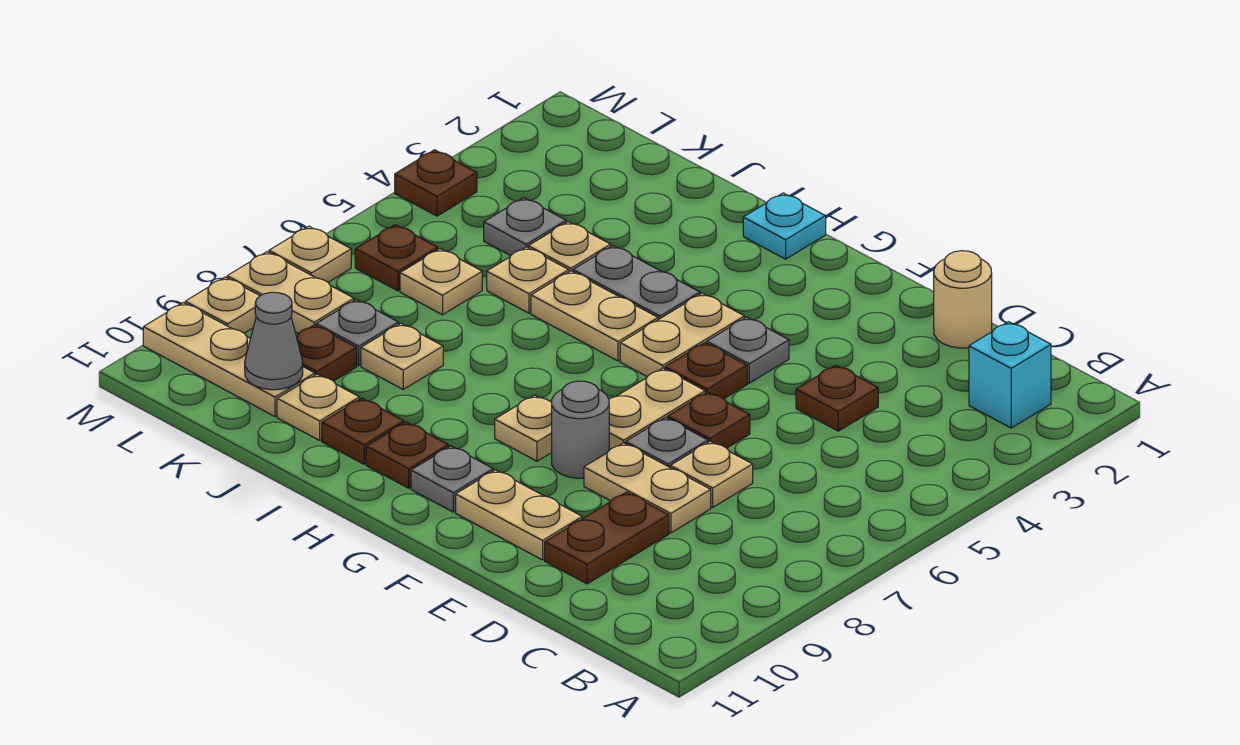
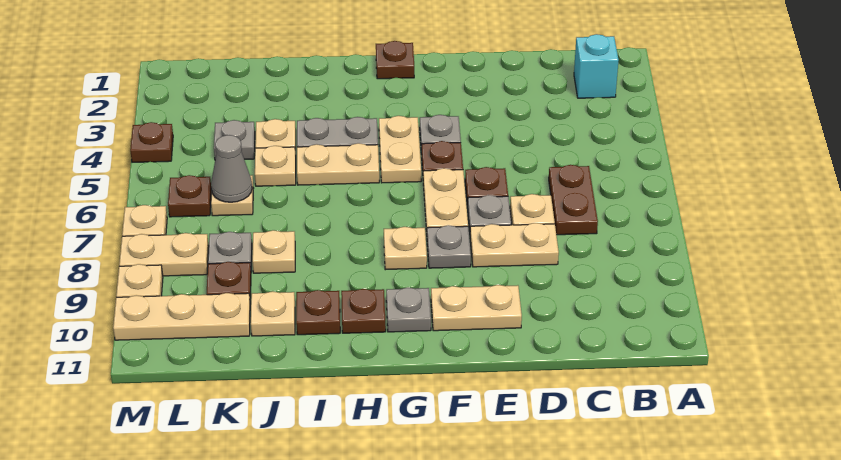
tan 1x1 round brick [934,251,992,348] -> none
brown 1x1 plate [796,365,878,431] -> brown 1x1 plate moved to [376,41,414,79]
brown 1x2 plate [545,492,669,584] -> brown 1x2 plate moved to [549,165,598,235]
grey 1x1 round brick [552,381,609,478] -> grey 1x1 plate [427,225,471,268]
cyan 1x1 plate [743,193,826,259] -> none
grey 1x1 cone [245,292,303,390] -> grey 1x1 cone moved to [211,135,252,202]

